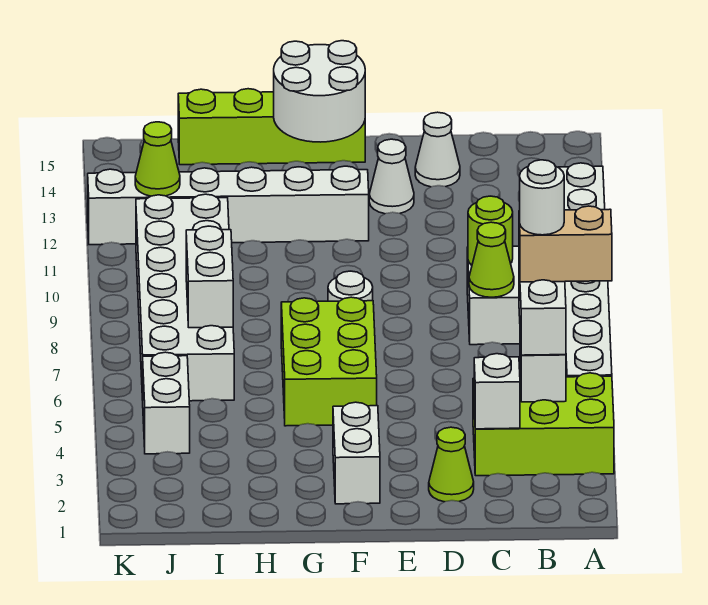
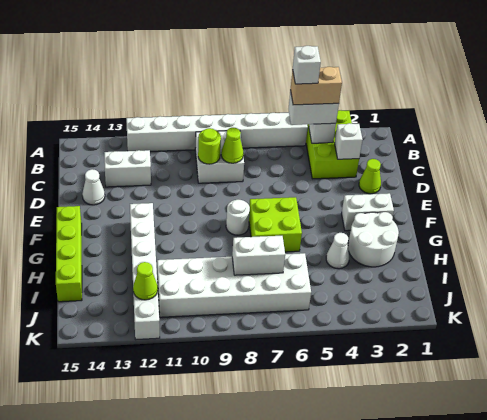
tan 1x2 brick [519,206,612,282] -> tan 1x2 brick turned to [291,67,342,105]
white 1x1 round brick [520,160,564,235] -> white 1x1 brick [293,46,321,84]
white 1x1 cone [369,139,414,214] -> white 1x1 cone moved to [326,233,349,269]
lime 2x3 brick [281,297,377,426] -> lime 2x2 brick [249,197,302,252]
white 2x2 round brick [274,41,365,142] -> white 2x2 round brick moved to [348,212,399,267]
white 1x2 brick [143,352,190,454] -> white 1x2 brick moved to [104,150,151,187]

